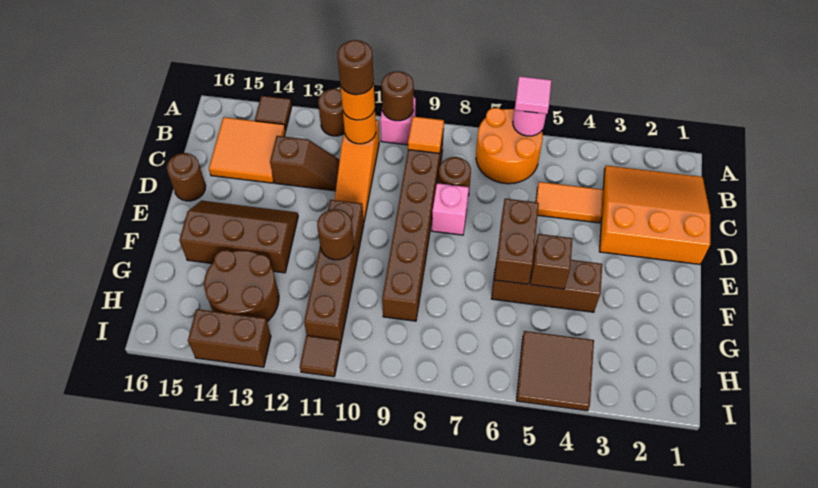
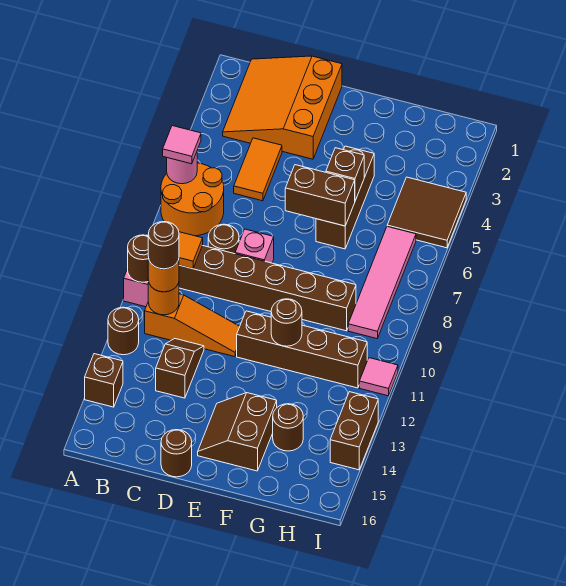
brown 1x1 tile [255,96,292,130] -> brown 1x1 brick [85,354,123,407]
orange 2x2 tile [209,117,286,183] -> none
brown 2x3 slope [179,201,298,273] -> brown 2x2 slope [198,393,277,471]
brown 2x2 round brick [204,250,279,321] -> brown 1x1 round brick [273,404,303,451]
none -> pink 1x4 tile [348,227,416,339]
brown 1x1 tile [300,335,341,377] -> pink 1x1 tile [359,358,398,396]

